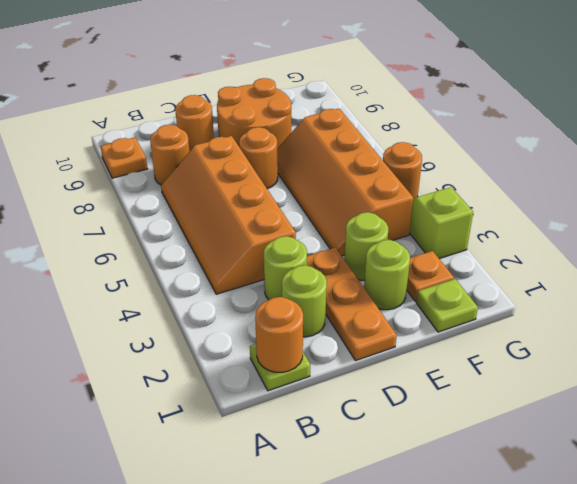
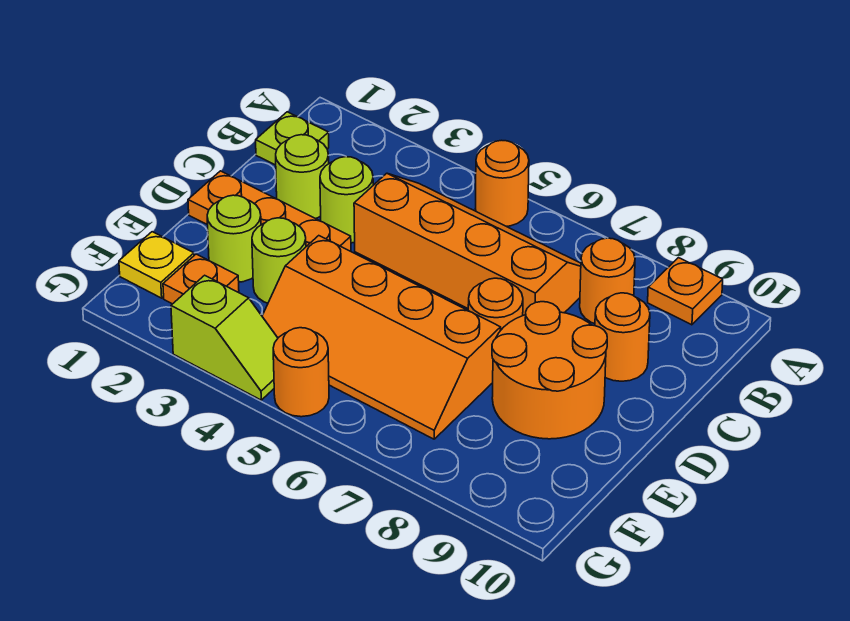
orange 1x1 round brick [255,297,303,372] -> orange 1x1 round brick moved to [475,140,529,226]
orange 2x4 slope [277,109,413,256] -> orange 2x4 slope turned to [262,236,501,439]
lime 1x1 plate [416,279,478,332] -> yellow 1x1 plate [119,232,194,298]

